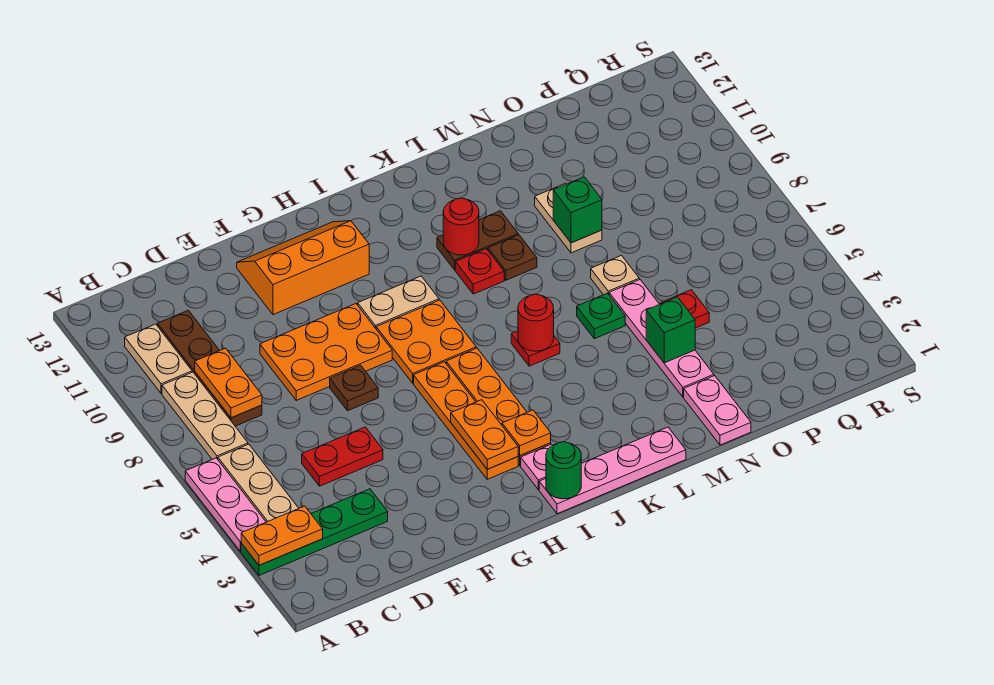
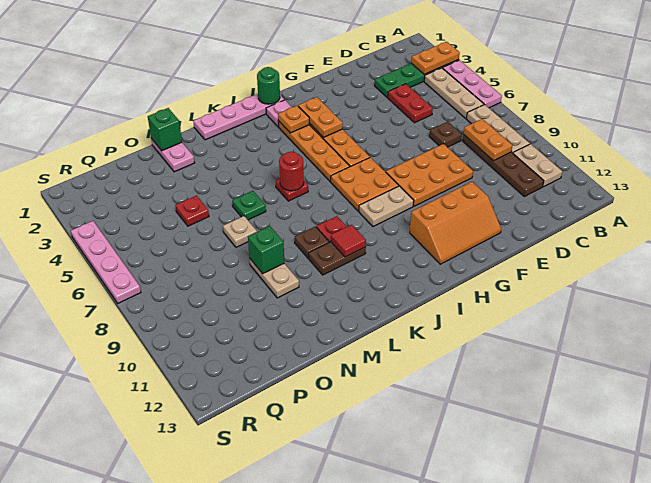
red 1x2 plate [302,427,383,486] -> red 1x2 plate turned to [388,84,433,123]
brown 1x1 plate [330,365,378,411] -> brown 1x1 plate moved to [429,121,462,147]
red 1x1 round brick [443,198,479,255] -> red 1x1 tile [331,225,366,257]
pink 1x4 plate [609,280,714,397] -> pink 1x4 plate moved to [71,221,141,303]
green 1x1 brick [646,297,695,363] -> green 1x1 brick moved to [148,108,182,151]

